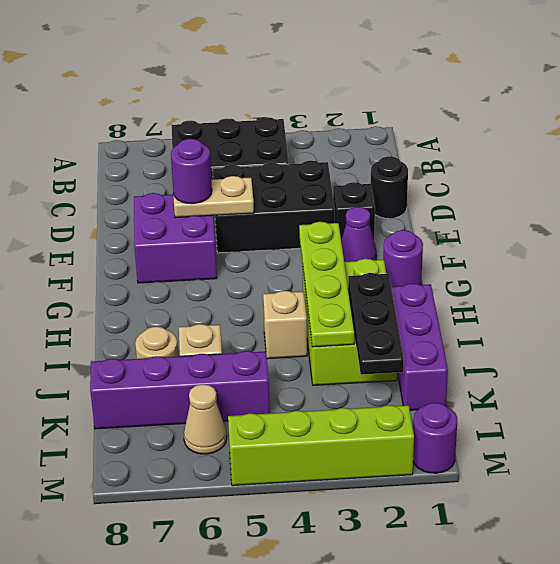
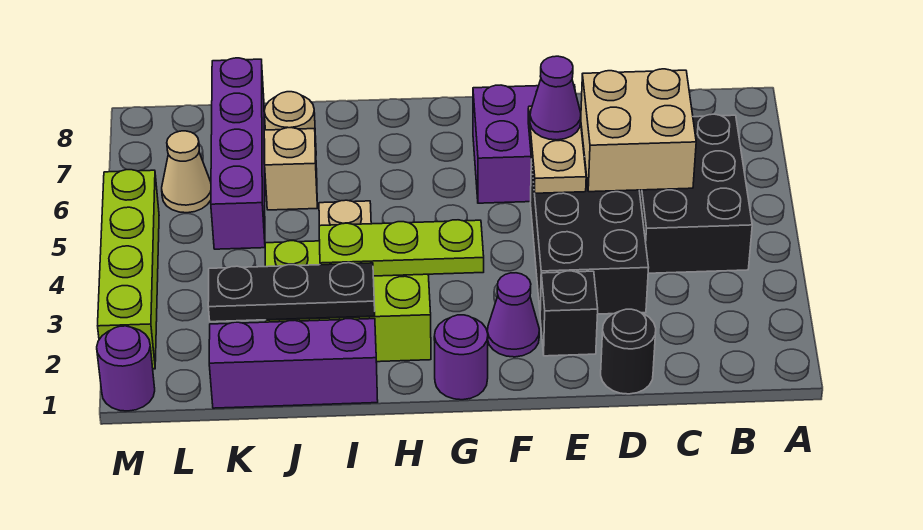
none -> tan 2x2 brick [581,69,696,192]
purple 1x1 round brick [171,139,212,204] -> purple 1x1 cone [530,56,581,140]
lime 1x4 plate [299,222,354,347] -> lime 1x3 plate [319,220,484,276]

